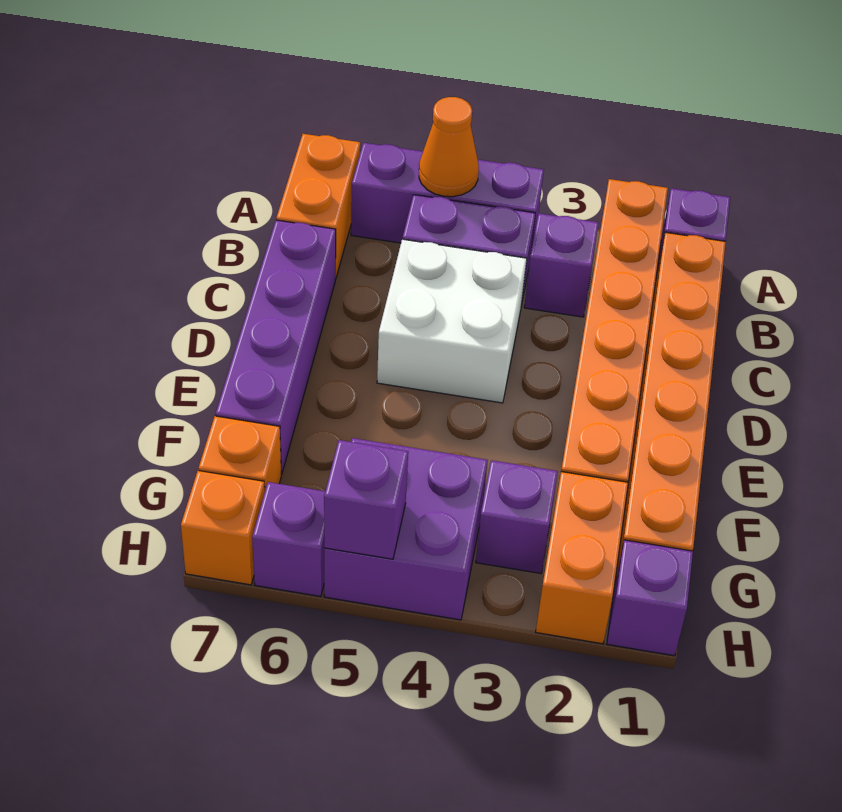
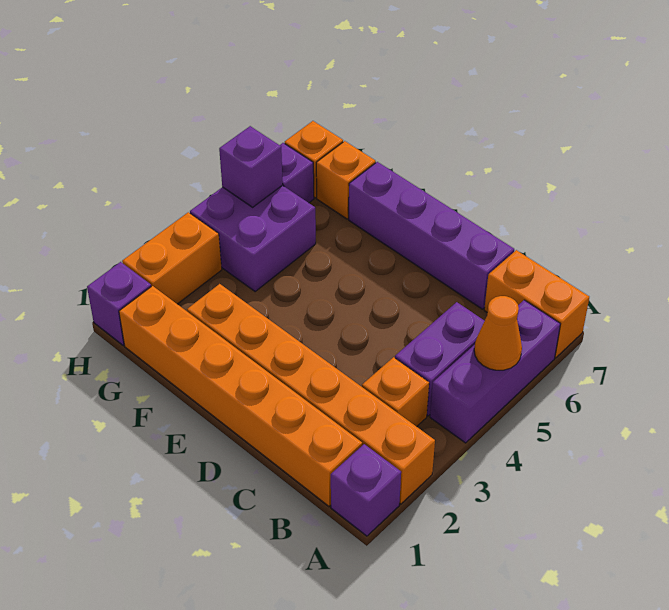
purple 1x1 brick [524,213,598,317] -> orange 1x1 brick [362,357,429,427]
white 2x2 brick [377,239,527,403] -> none
orange 1x2 brick [536,472,628,644] -> orange 1x2 brick turned to [122,212,222,304]
purple 1x1 brick [476,460,558,573] -> none

